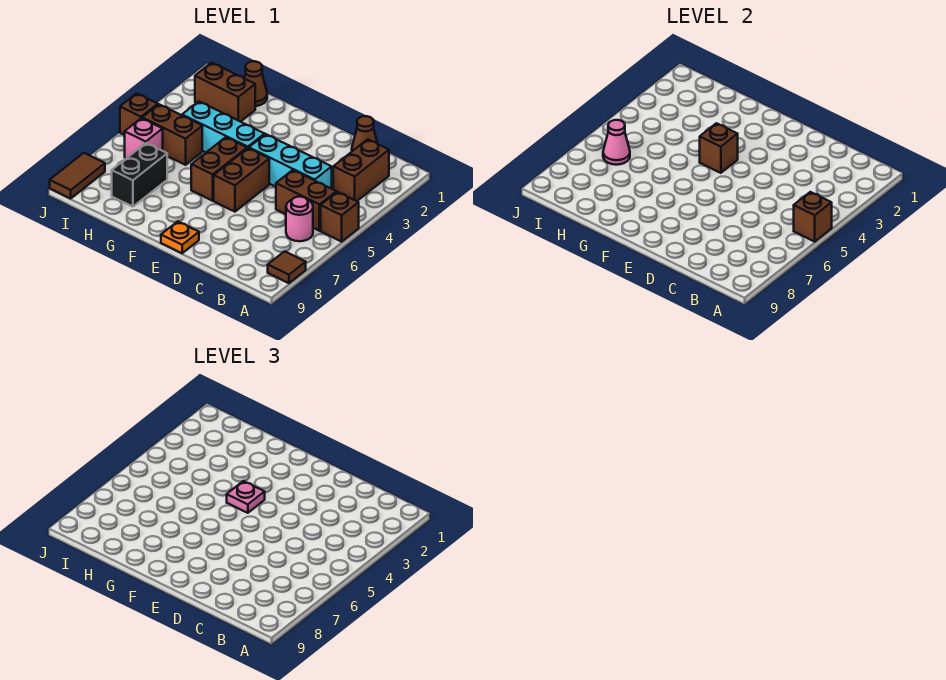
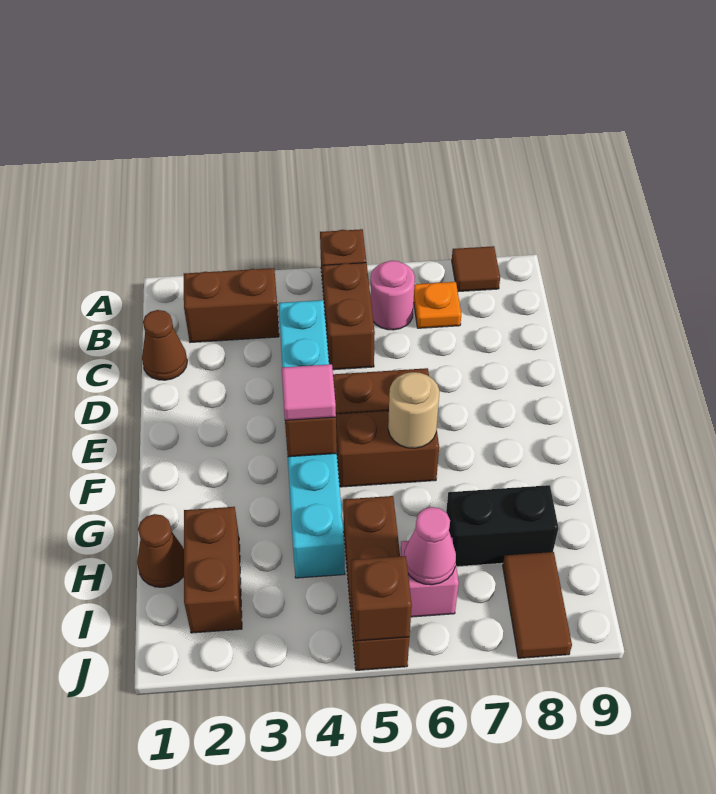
brown 1x1 brick [794,192,832,242] -> brown 1x1 brick moved to [351,556,412,641]
orange 1x1 plate [161,221,199,253] -> orange 1x1 plate moved to [414,282,461,328]
pink 1x1 plate [227,481,265,513] -> pink 1x1 tile [282,364,336,420]
none -> tan 1x1 round brick [388,372,439,448]
brown 1x2 tile [50,153,105,199] -> brown 1x2 tile turned to [503,552,572,658]

